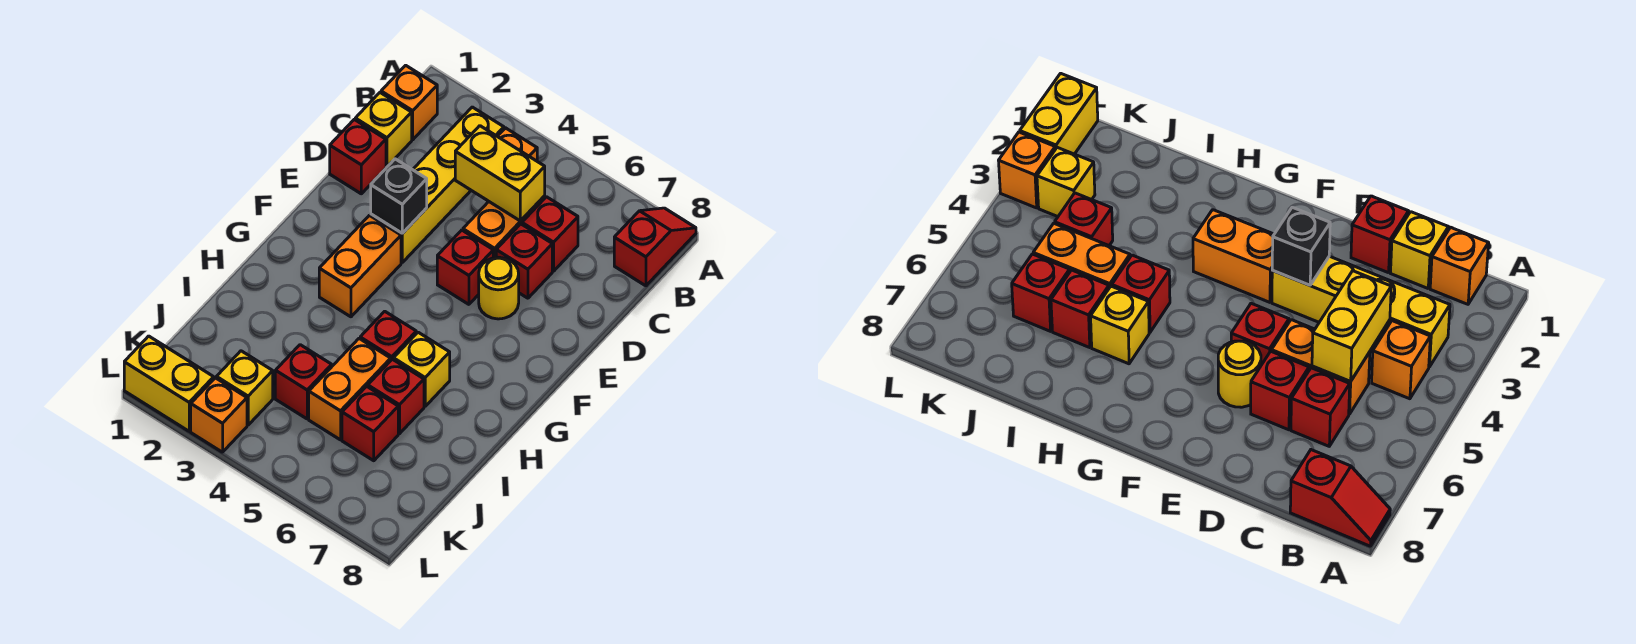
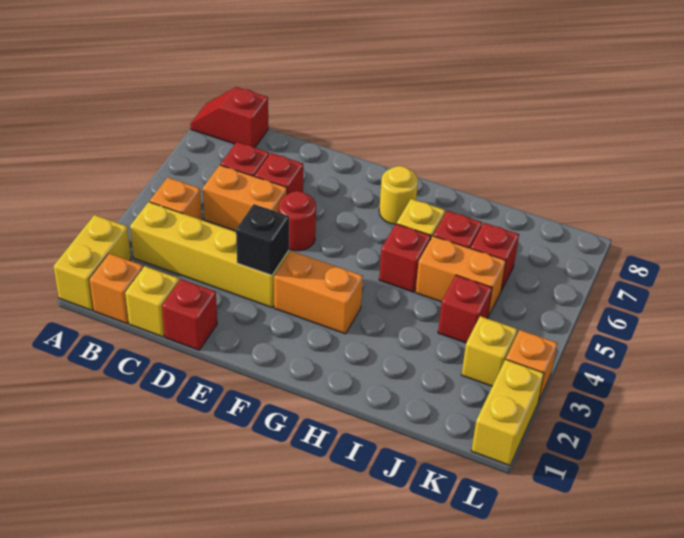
yellow 1x2 brick [455,126,545,221] -> yellow 1x2 brick moved to [53,215,131,310]
red 1x1 brick [437,230,493,304] -> red 1x1 round brick [279,191,316,251]
yellow 1x1 round brick [479,257,519,319] -> yellow 1x1 round brick moved to [379,166,418,225]

